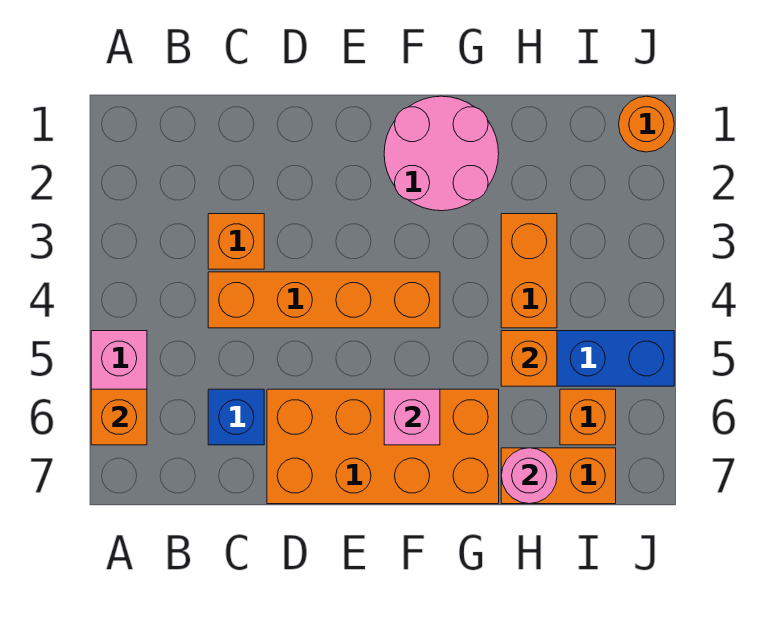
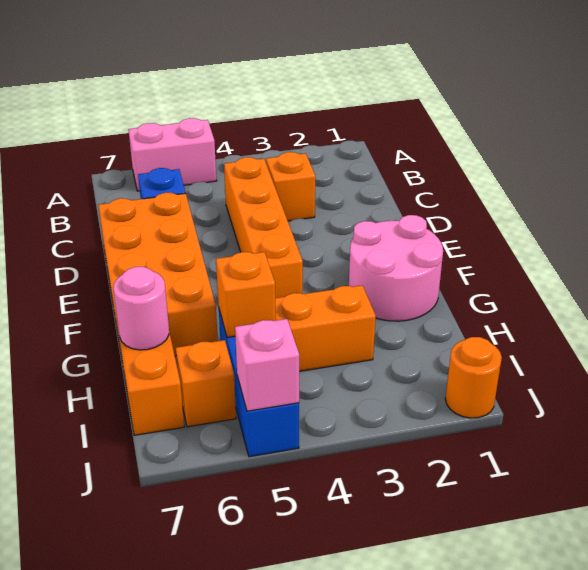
orange 1x1 brick [91,389,147,445] -> none
pink 1x1 brick [384,389,440,445] -> pink 1x1 brick moved to [235,319,299,411]

